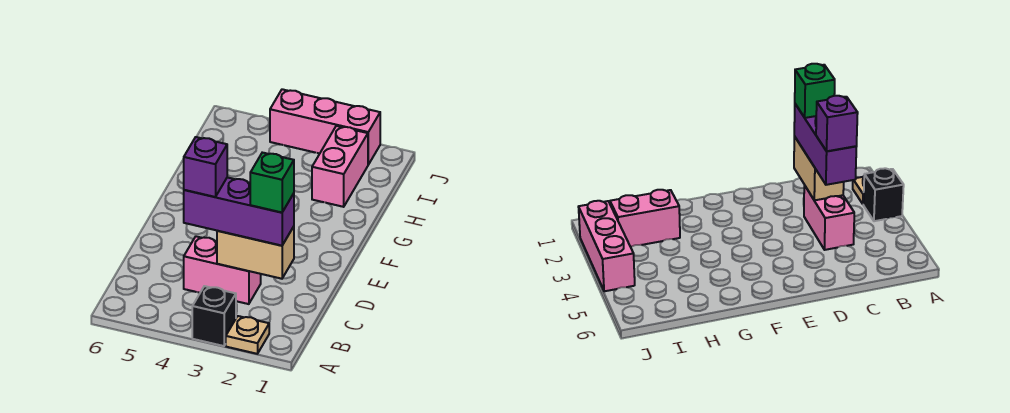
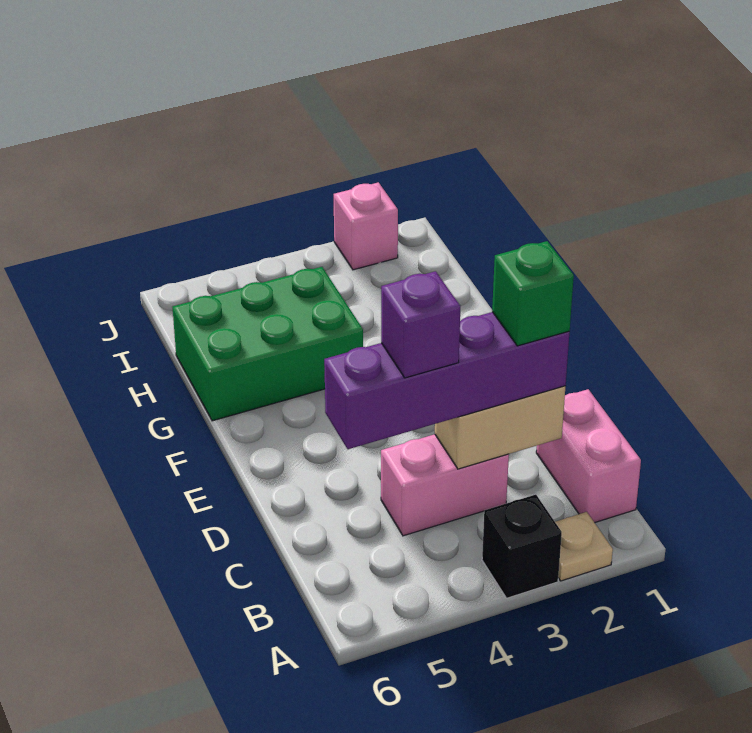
purple 1x3 brick [184,177,294,246] -> purple 1x4 brick [324,312,570,449]
none -> green 2x3 brick [172,267,363,421]
pink 1x2 brick [312,126,368,207] -> pink 1x2 brick moved to [536,389,641,523]
pink 1x3 brick [270,89,380,165] -> pink 1x1 brick [334,182,398,270]

